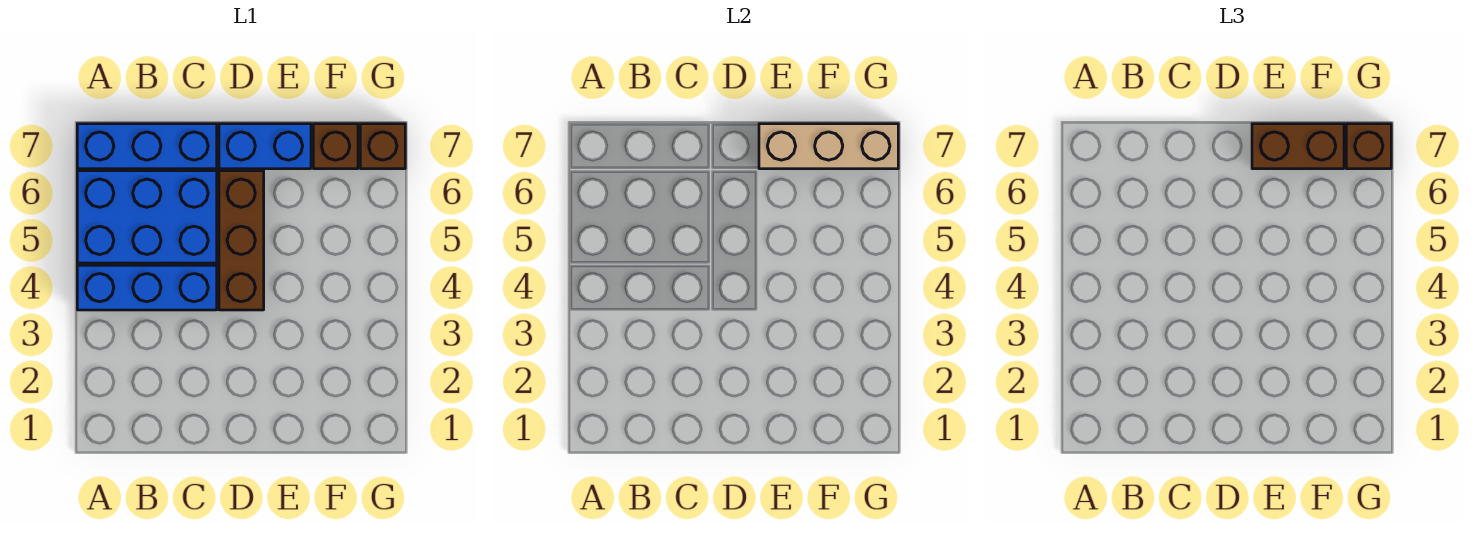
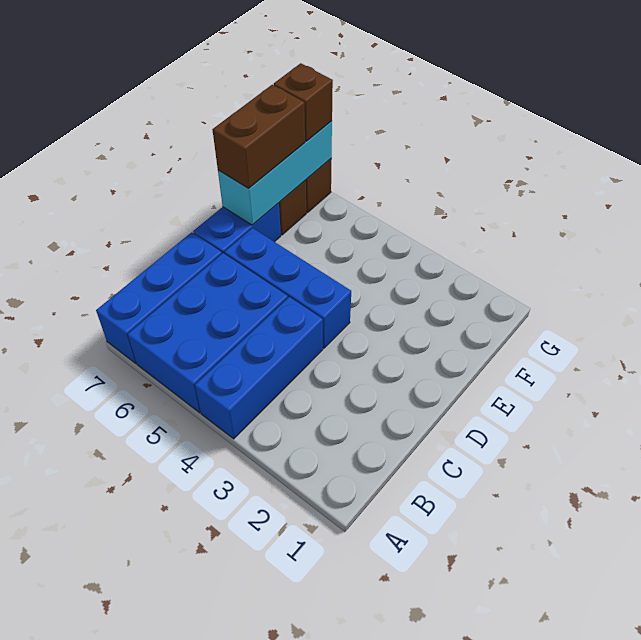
brown 1x3 brick [219,171,264,310] -> blue 1x3 brick [225,228,351,348]
tan 1x3 brick [759,124,898,169] -> cyan 1x3 brick [218,121,332,225]

